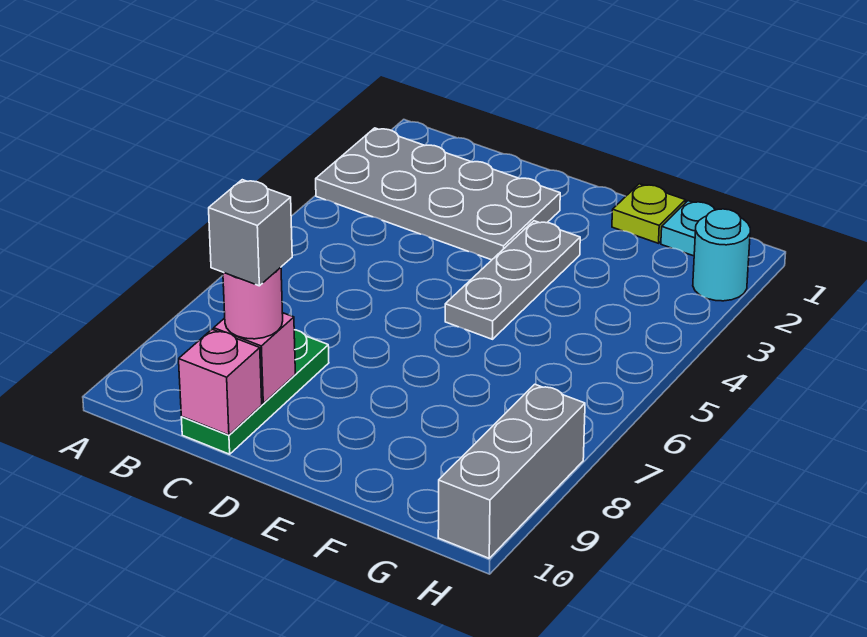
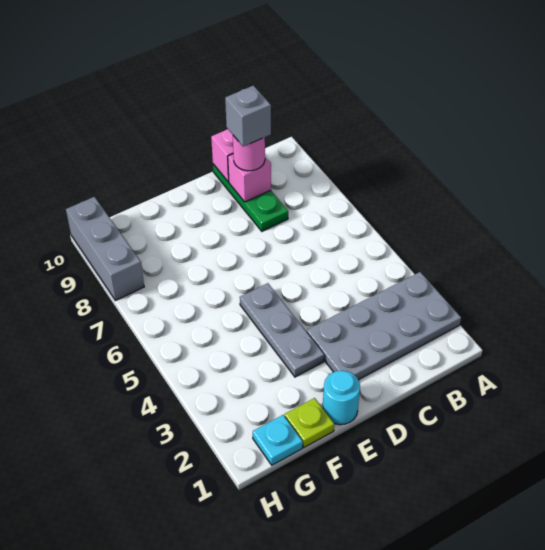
cyan 1x1 round brick [693,209,750,301] -> cyan 1x1 round brick moved to [323,371,360,425]

